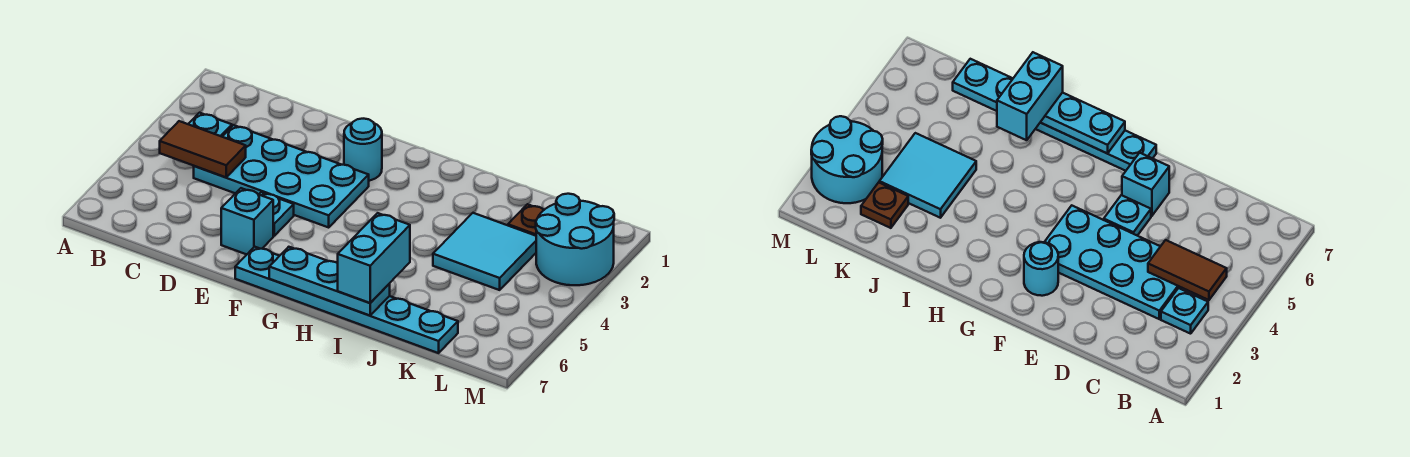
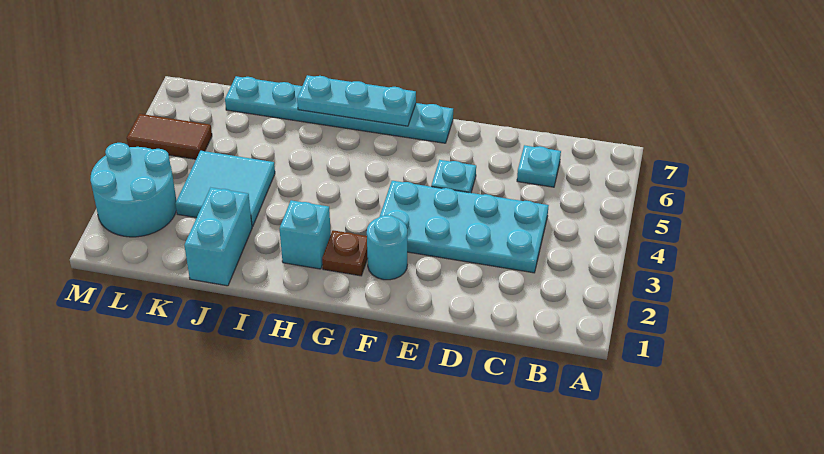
cyan 1x1 plate [189,113,232,137] -> cyan 1x1 plate moved to [517,145,561,187]
brown 1x2 tile [160,121,246,177] -> brown 1x2 tile moved to [127,114,212,159]
cyan 1x1 brick [221,188,273,254] -> cyan 1x1 brick moved to [280,200,331,269]
cyan 1x2 brick [338,213,410,303] -> cyan 1x2 brick moved to [184,188,252,286]
brown 1x1 plate [508,204,544,236] -> brown 1x1 plate moved to [322,230,368,276]

